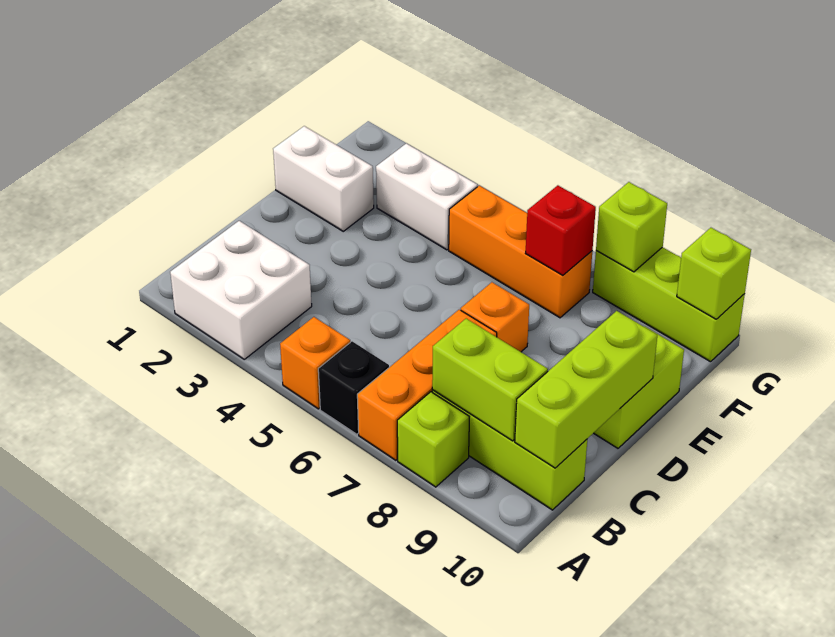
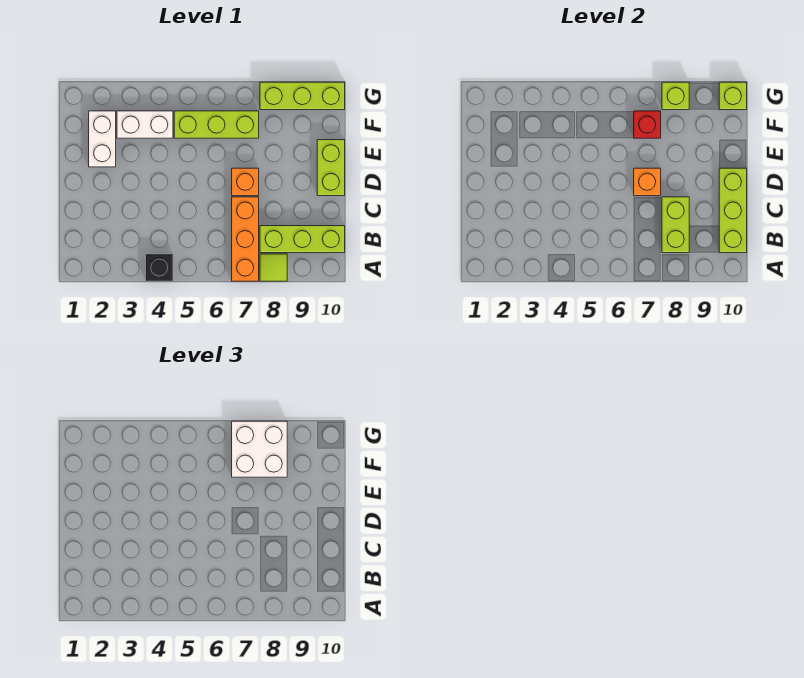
white 2x2 brick [170,221,312,359] -> white 2x2 brick moved to [232,421,287,477]
orange 1x1 brick [280,317,350,409] -> orange 1x1 brick moved to [634,168,661,196]
black 1x1 brick [318,341,389,434] -> black 1x1 brick moved to [146,254,173,281]
lime 1x1 brick [397,392,469,487] -> lime 1x1 tile [260,254,287,281]
lime 1x2 brick [432,319,548,441] -> lime 1x2 brick turned to [662,197,689,253]
white 1x2 brick [273,126,374,231] -> white 1x2 brick turned to [89,111,116,167]
orange 1x3 brick [449,186,592,318] -> lime 1x3 brick [174,111,259,138]

